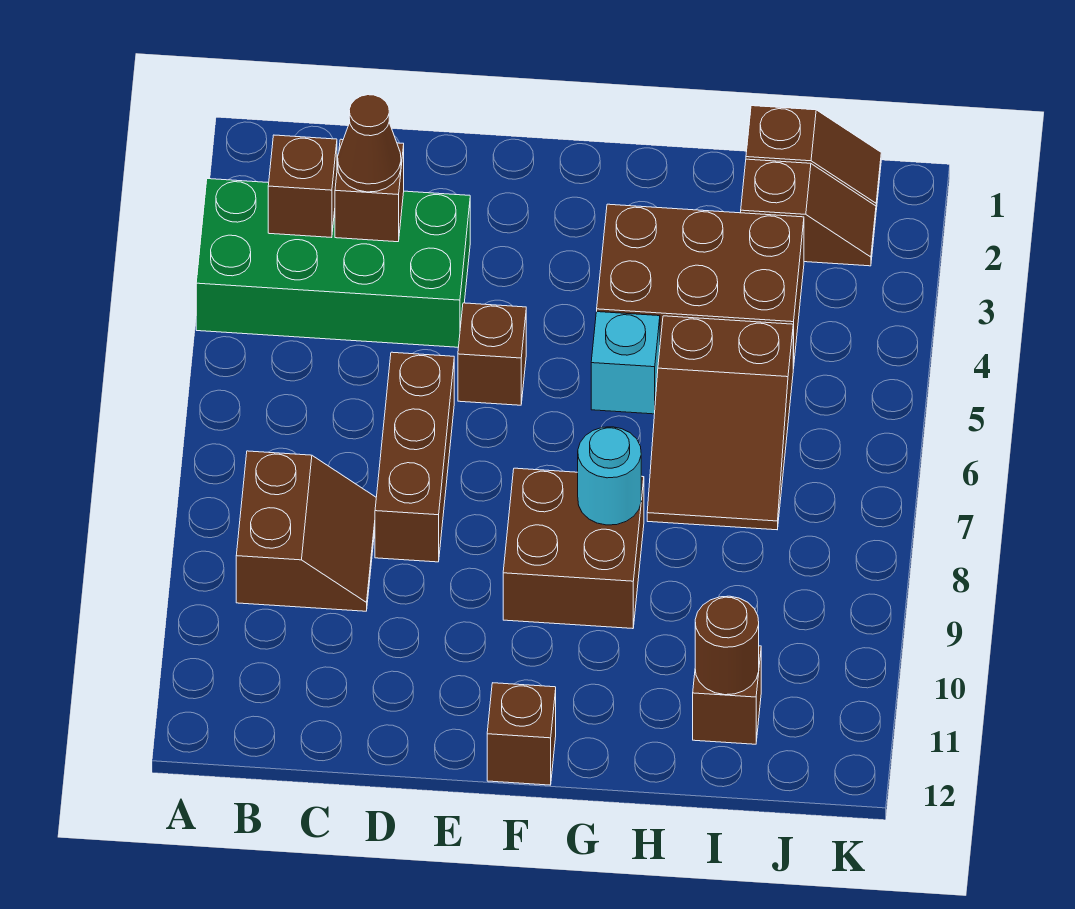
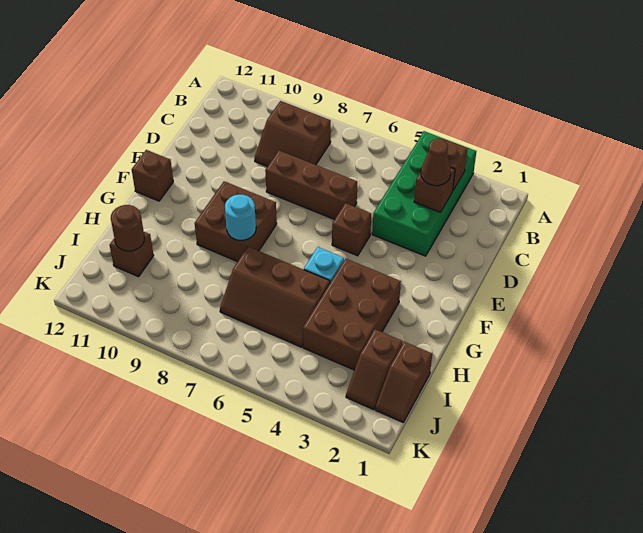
brown 2x3 slope [647,316,793,530] -> brown 2x3 slope turned to [220,247,330,347]

